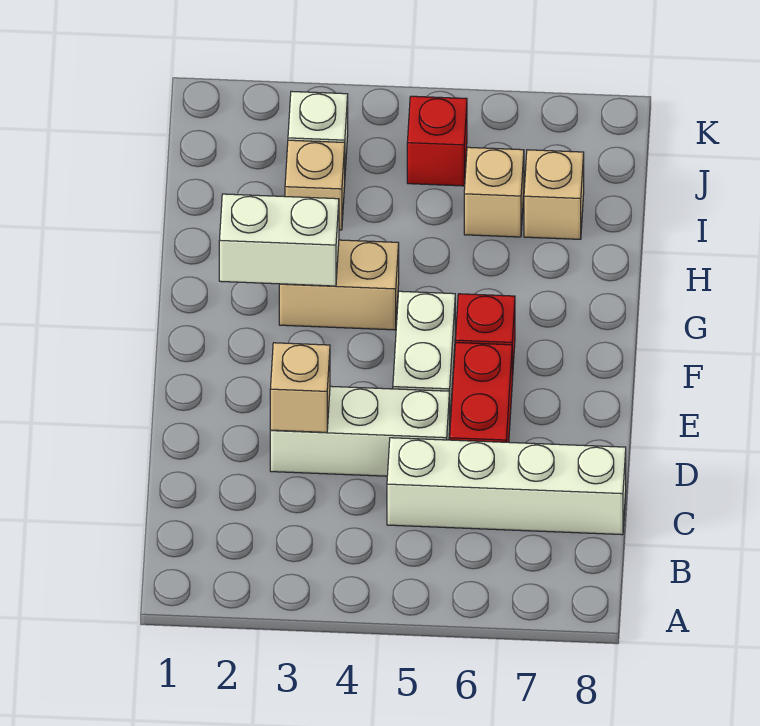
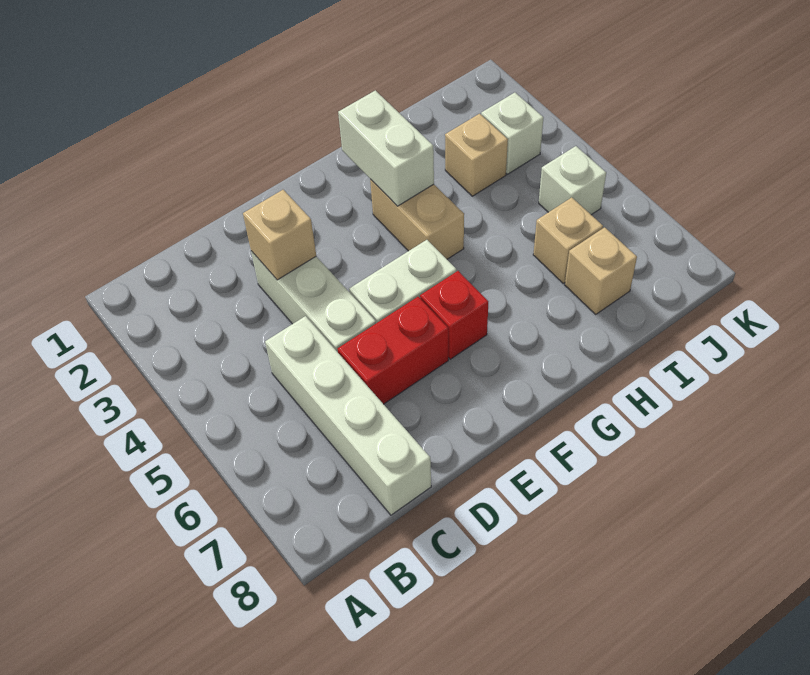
red 1x1 brick [407,96,467,186] -> white 1x1 brick [539,146,606,215]

